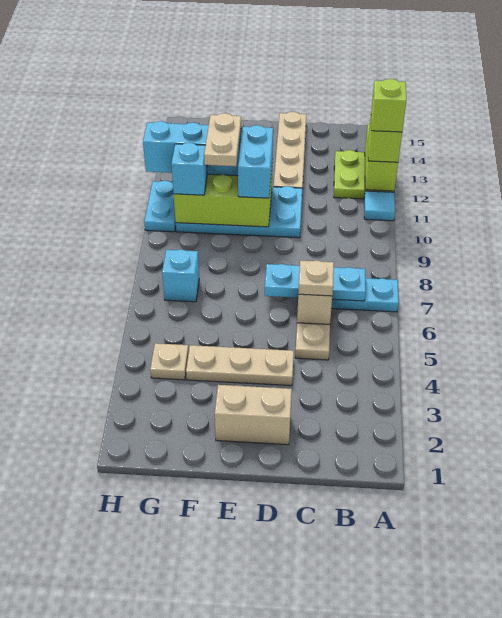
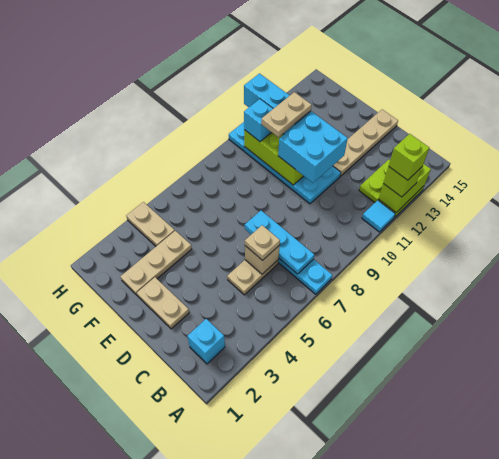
tan 1x2 brick [215,385,292,445] -> tan 1x2 plate [137,277,189,329]
tan 1x3 plate [186,345,294,386] -> tan 1x3 plate turned to [120,231,192,296]
cyan 1x2 brick [238,125,273,198] -> cyan 2x2 brick [278,112,348,183]
tan 1x1 plate [150,343,189,380] -> tan 1x2 plate [126,202,175,246]
cyan 1x1 brick [162,249,199,302] -> cyan 1x1 brick moved to [187,319,225,364]

